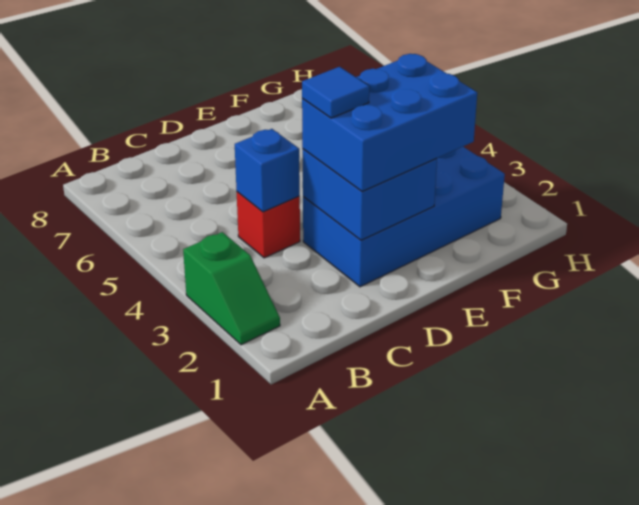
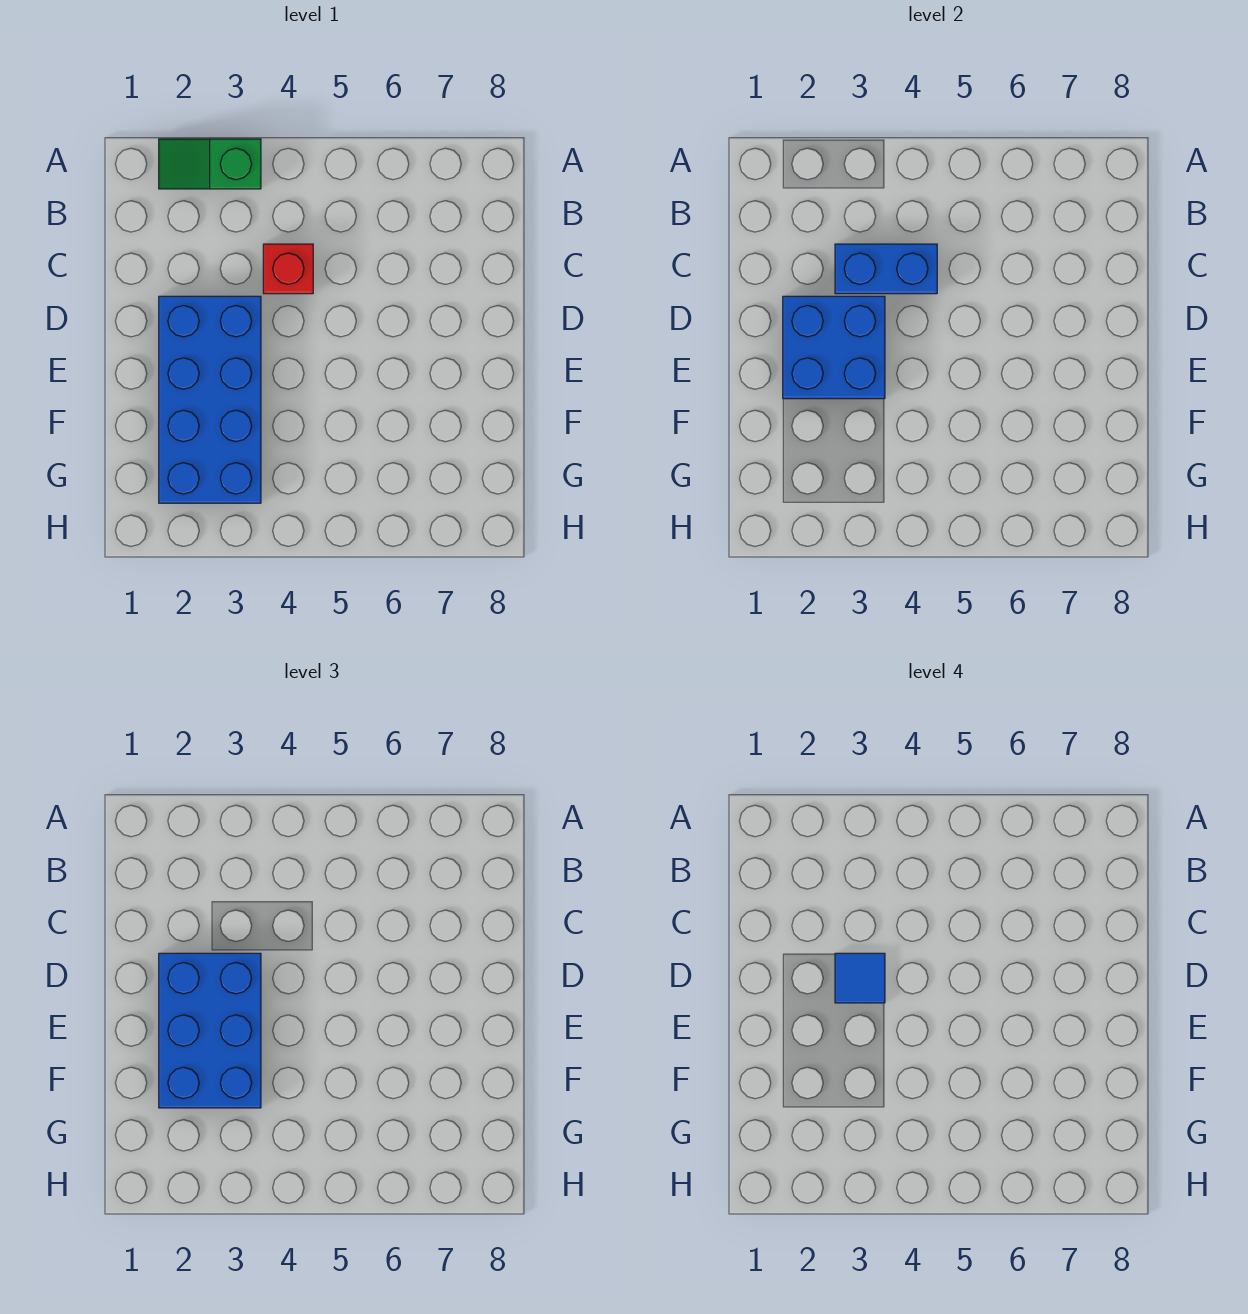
blue 1x1 brick [235,129,300,212] -> blue 1x2 brick [835,244,937,294]

